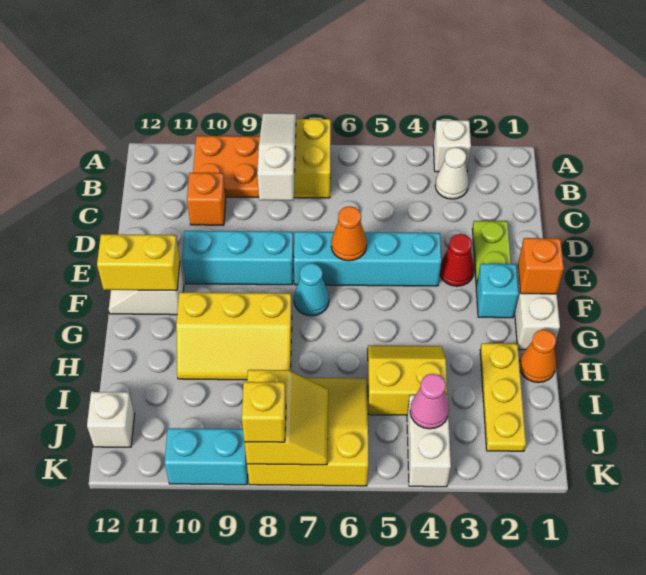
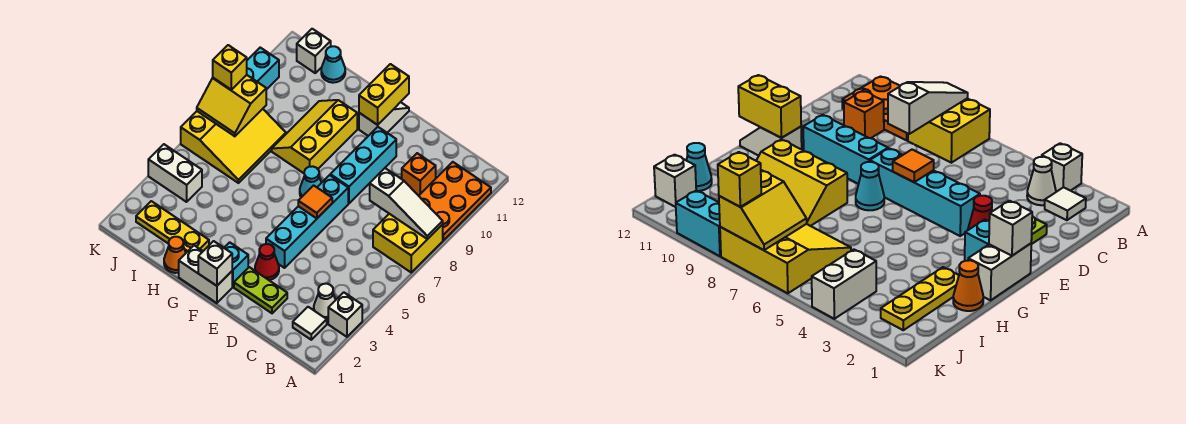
orange 2x2 plate [193,136,260,197] -> orange 2x3 plate [419,162,491,240]
none -> white 1x1 tile [293,307,327,340]
orange 1x1 cone [331,206,367,261] -> orange 1x1 tile [298,185,332,218]
orange 1x1 brick [518,238,564,294] -> white 1x1 brick [198,241,232,286]
yellow 2x2 slope [368,345,447,415] -> none
none -> cyan 1x1 cone [321,46,345,83]
pink 1x1 cone [410,374,449,429] -> none

